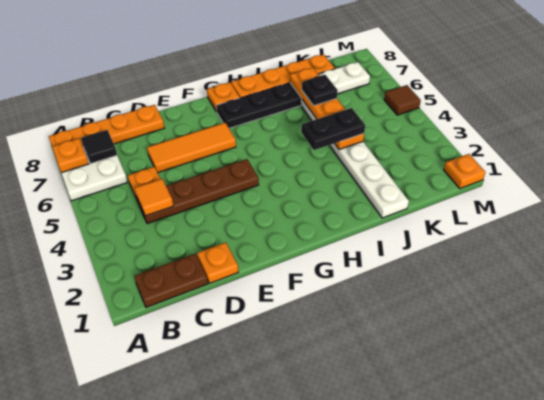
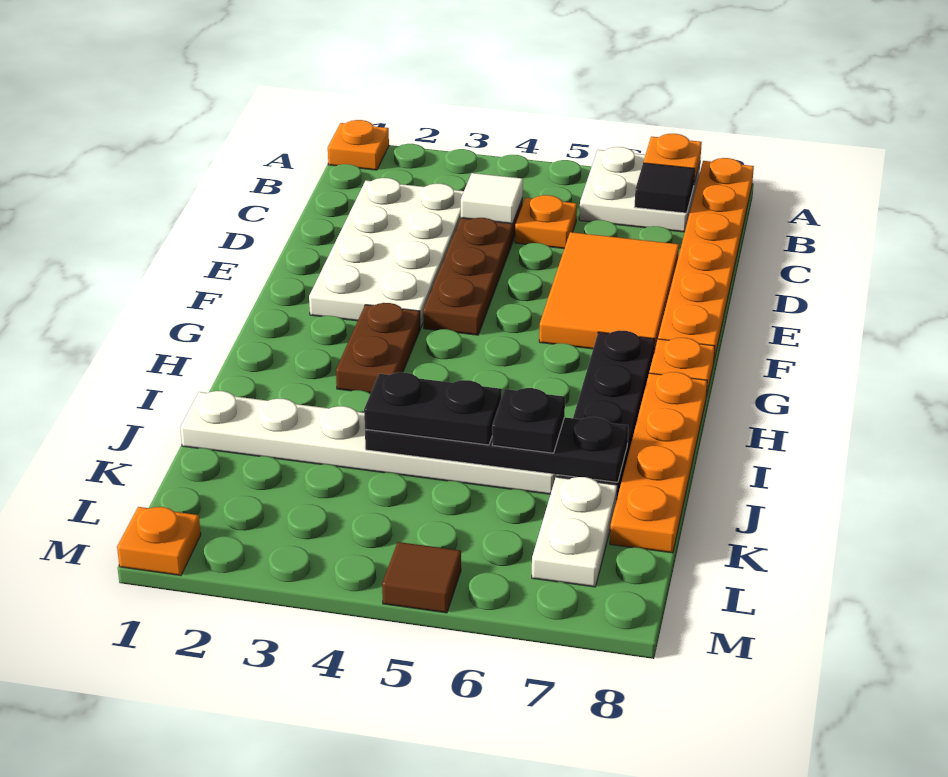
orange 1x4 plate [49,105,164,146] -> orange 1x6 plate [658,158,754,360]
brown 1x2 plate [134,254,208,307] -> brown 1x2 plate moved to [336,303,420,393]
none -> white 2x4 plate [309,178,464,328]
orange 1x1 tile [135,179,173,216] -> white 1x1 tile [461,173,523,224]
orange 1x1 plate [197,242,238,283] -> orange 1x1 plate moved to [328,120,389,170]
orange 1x3 tile [147,123,236,173] -> orange 2x3 tile [539,232,679,351]
black 1x2 plate [301,108,365,150] -> black 1x2 plate turned to [364,372,502,445]
orange 1x4 plate [290,68,364,149] -> black 1x4 plate [365,417,628,482]

